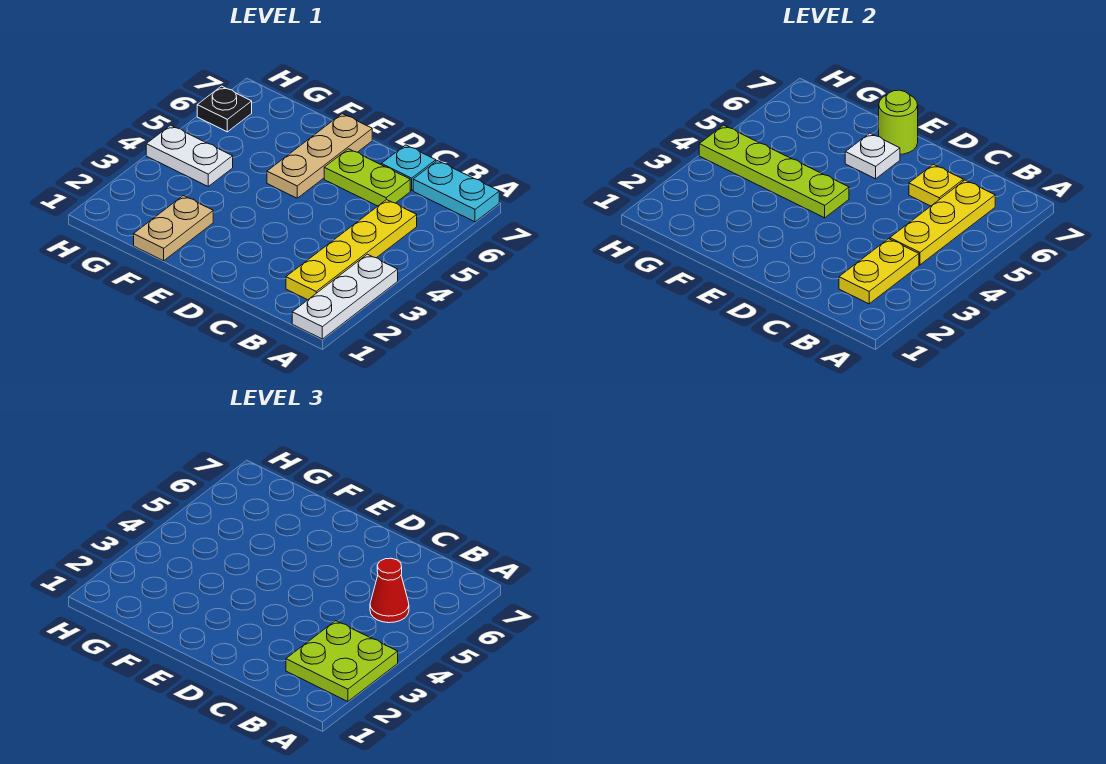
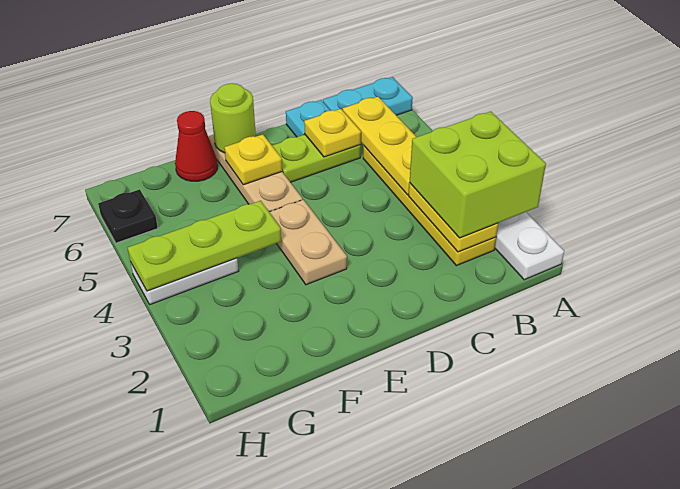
lime 2x2 plate [286,621,398,702] -> lime 2x2 brick [410,112,546,238]
red 1x1 cone [370,558,409,623] -> red 1x1 cone moved to [175,111,218,181]
lime 1x4 plate [699,125,849,218] -> lime 1x3 plate [128,201,281,291]
white 1x1 plate [845,133,900,179] -> yellow 1x1 plate [224,134,282,185]
tan 1x2 plate [134,196,213,261] -> tan 1x2 plate moved to [269,200,347,285]

